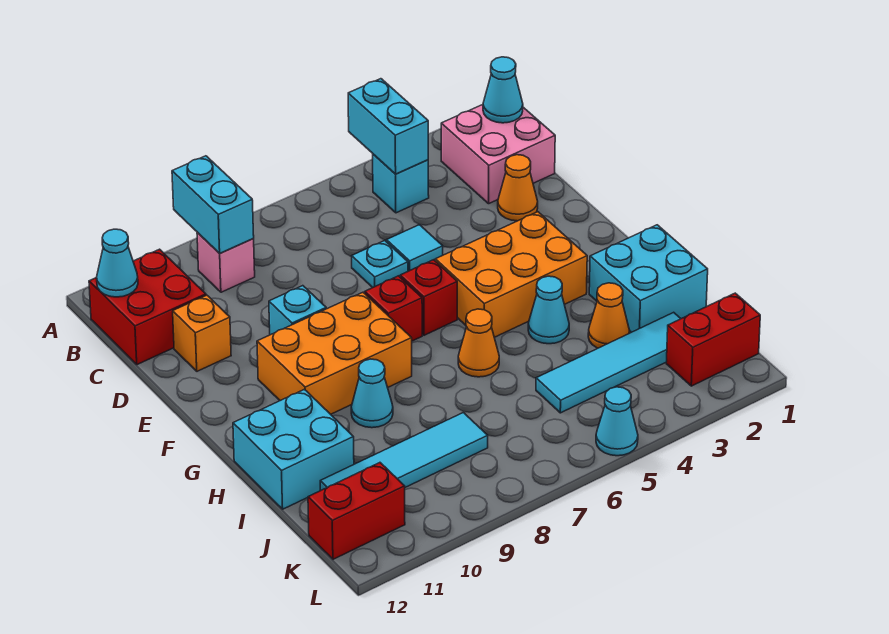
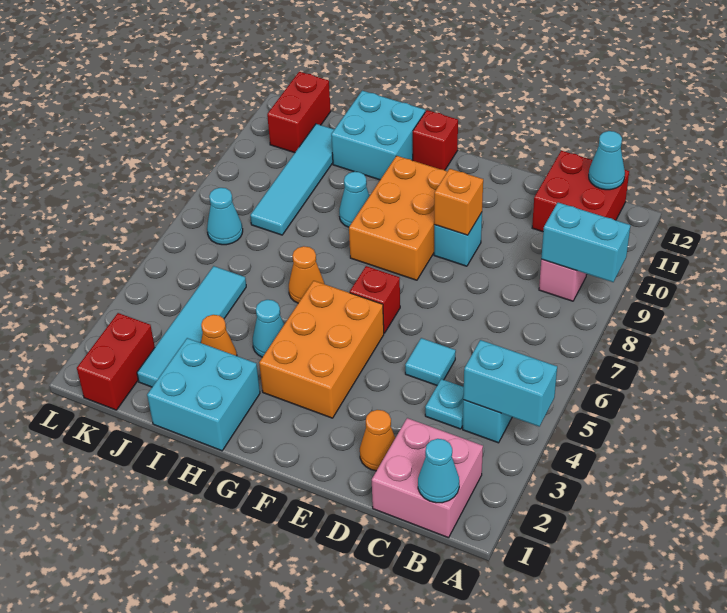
cyan 1x1 plate [352,241,408,288] -> cyan 1x1 plate moved to [425,379,464,429]
orange 1x1 brick [173,295,231,371] -> orange 1x1 brick moved to [434,169,483,235]
red 1x1 brick [365,276,422,341] -> red 1x1 brick moved to [413,110,458,170]
cyan 1x1 cone [596,387,638,456] -> cyan 1x1 cone moved to [207,188,243,245]

